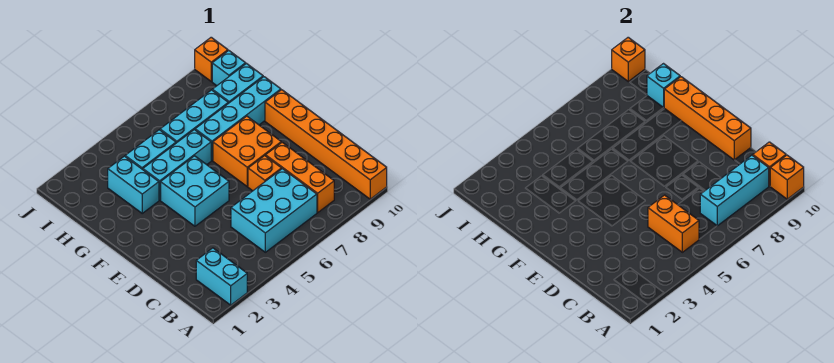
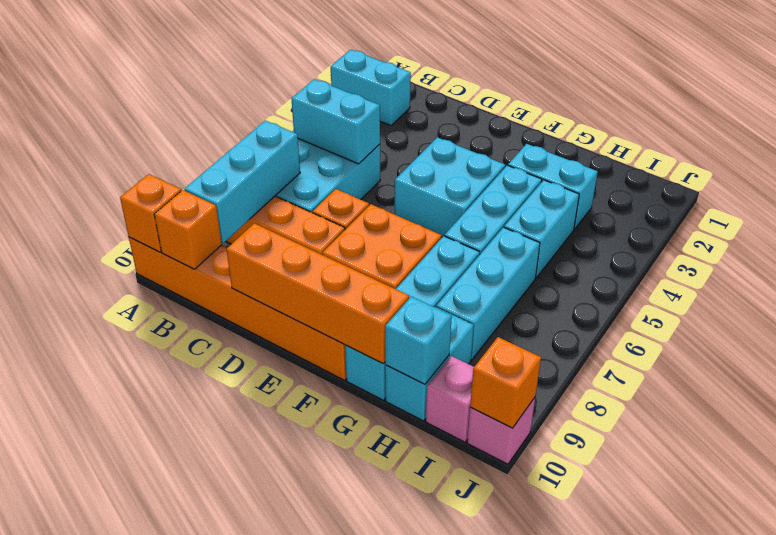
orange 1x2 brick [648,195,699,252] -> cyan 1x2 brick [291,79,380,164]
cyan 1x1 brick [212,51,246,86] -> pink 1x1 brick [426,356,474,442]
orange 1x1 brick [195,37,228,81] -> pink 1x1 brick [467,398,535,464]

